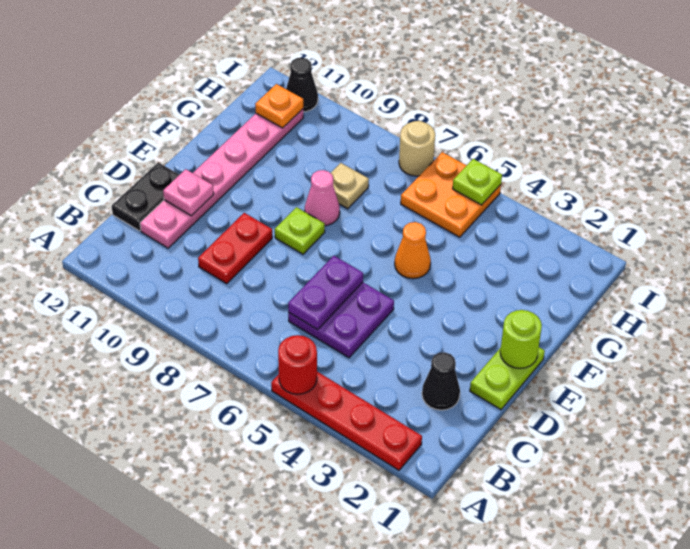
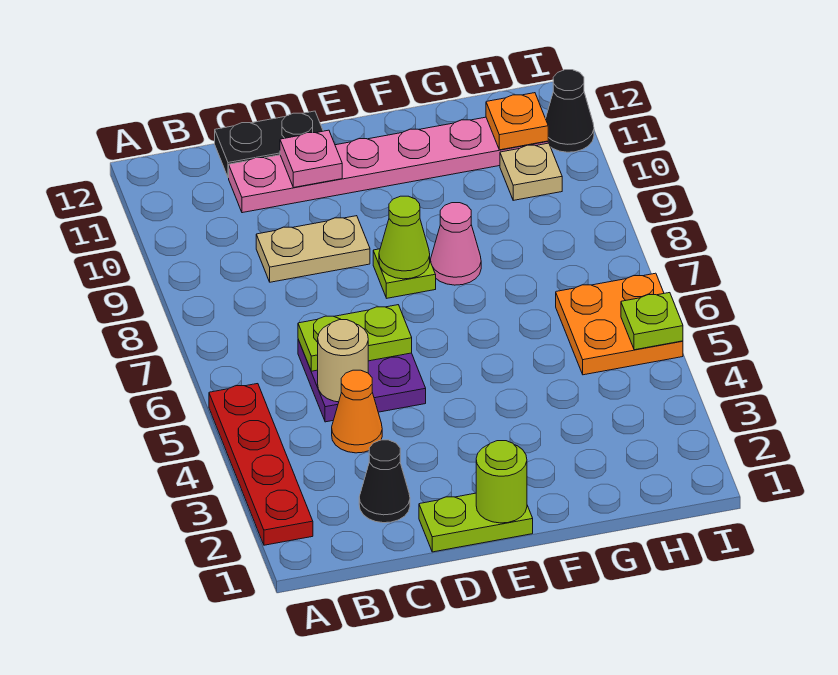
red 1x1 round brick [278,335,317,394] -> none
purple 1x2 plate [288,256,363,330] -> lime 1x2 plate [298,305,412,371]
red 1x2 plate [198,213,272,284] -> tan 1x2 plate [256,216,370,282]
none -> lime 1x1 cone [379,196,430,279]
orange 1x1 cone [395,222,431,279] -> orange 1x1 cone moved to [332,370,382,453]
tan 1x1 plate [331,163,369,209] -> tan 1x1 plate moved to [500,143,562,200]
tan 1x1 round brick [399,121,435,176] -> tan 1x1 round brick moved to [318,320,368,402]

